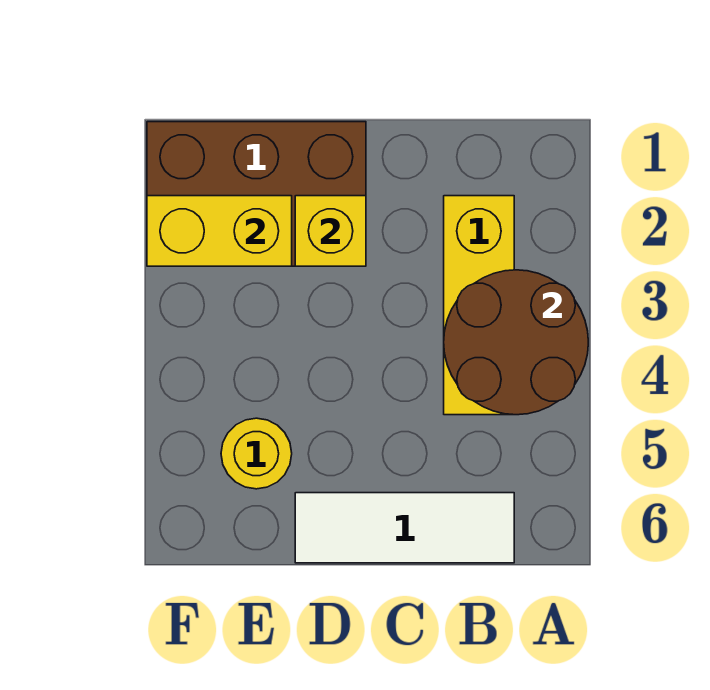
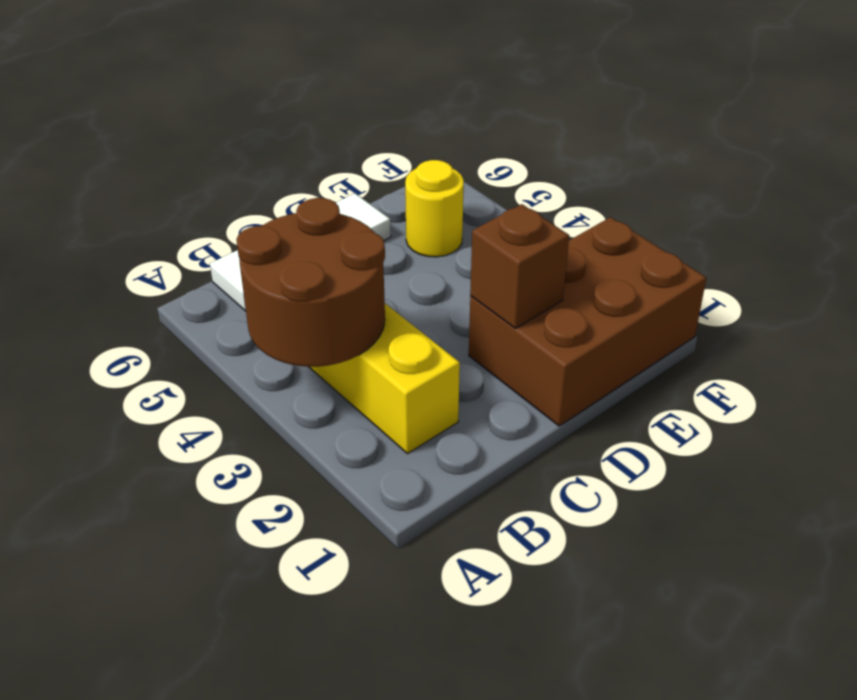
yellow 1x1 brick [295,196,366,266] -> brown 1x1 brick [470,204,569,328]
yellow 1x2 brick [147,196,292,266] -> none

